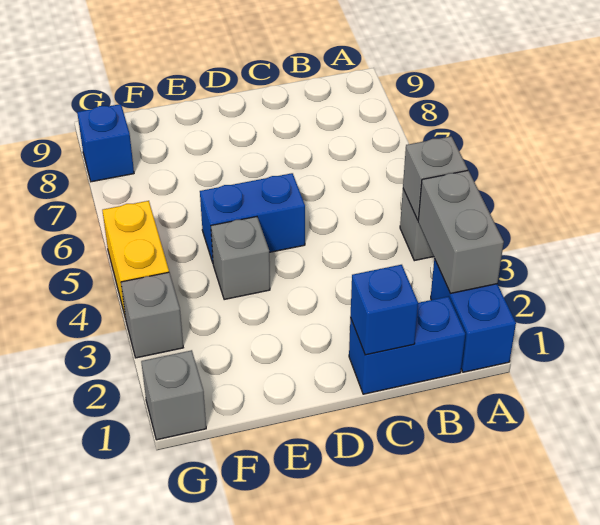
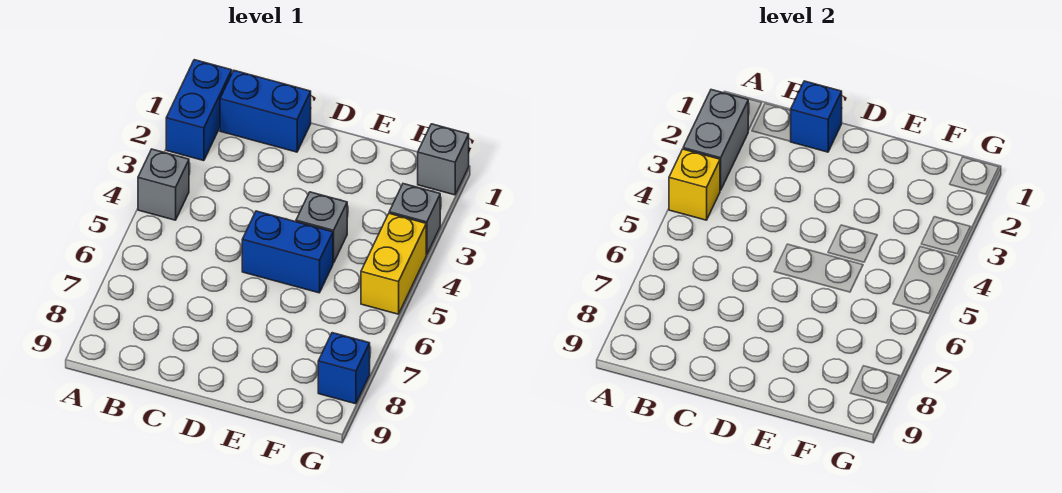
grey 1x1 brick [403,136,468,220] -> yellow 1x1 brick [669,149,720,220]

